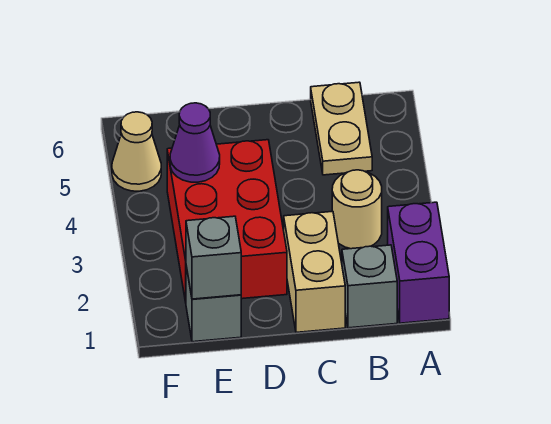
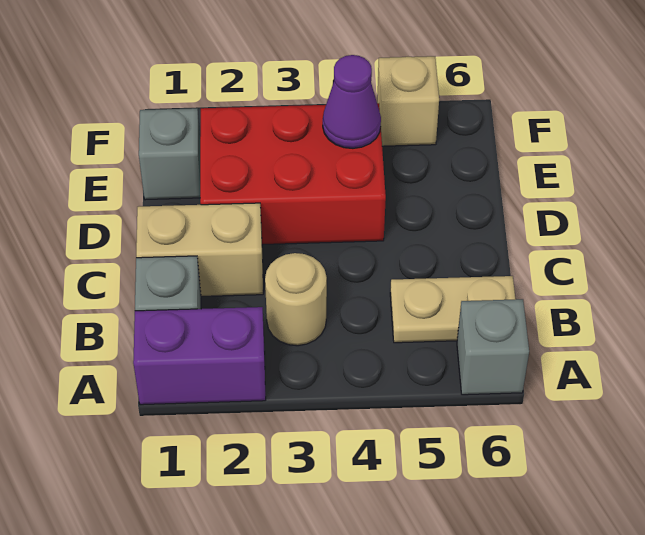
grey 1x1 brick [186,216,241,299] -> grey 1x1 brick moved to [457,299,529,395]
tan 1x1 cone [112,112,161,191] -> tan 1x1 brick [377,56,439,146]

